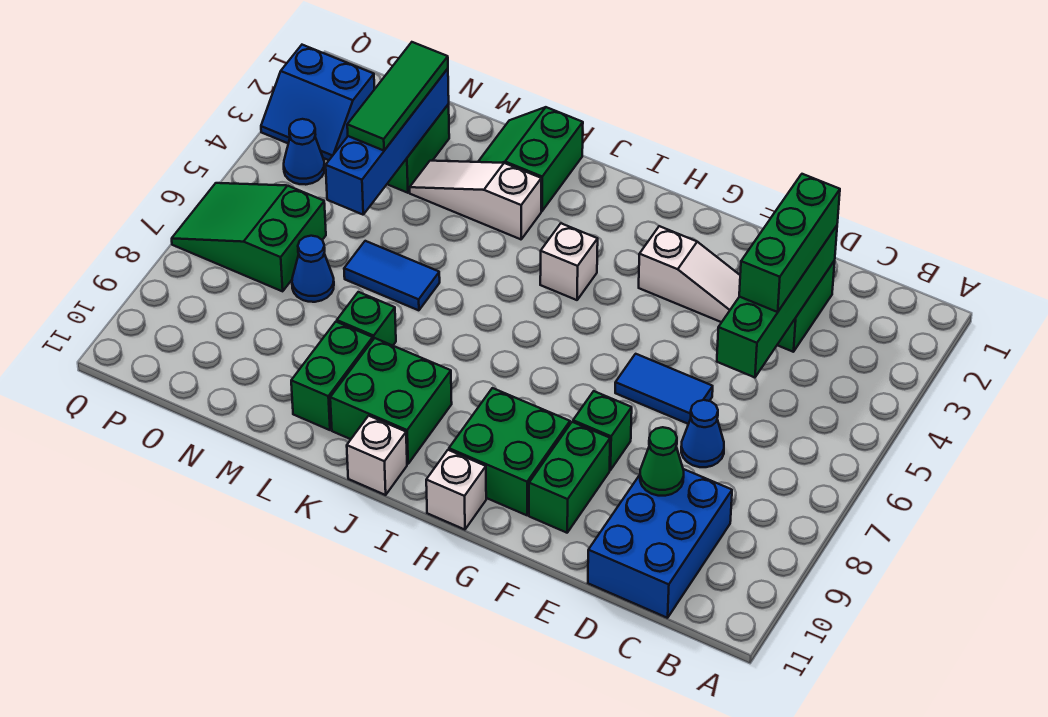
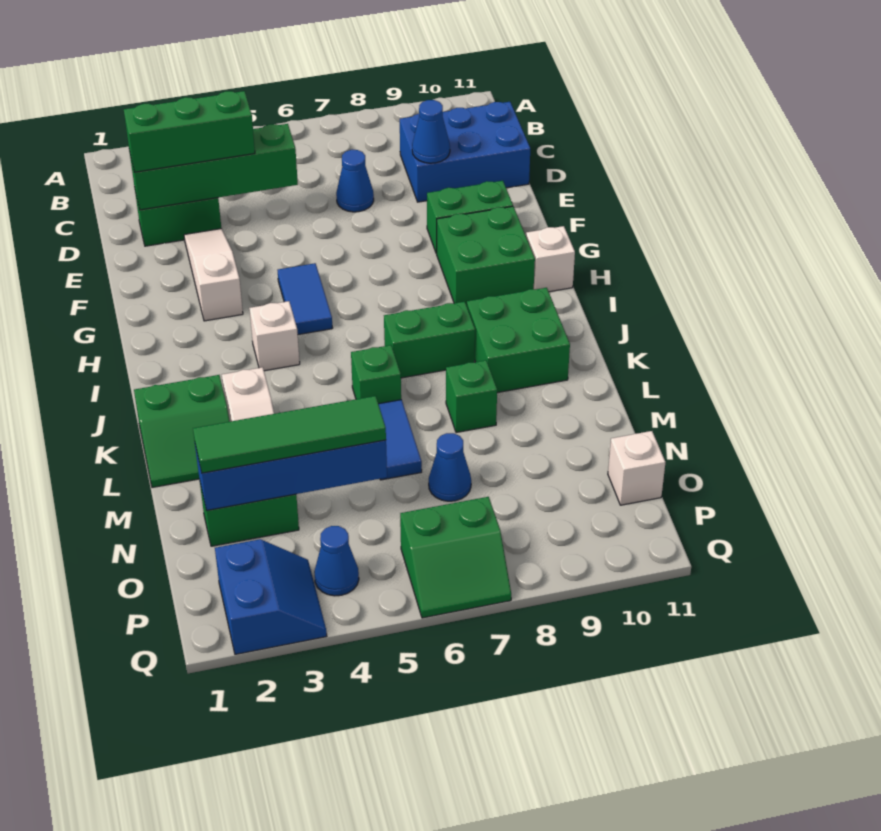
green 1x1 cone [640,427,684,496] -> blue 1x1 cone [412,100,450,163]
blue 1x2 tile [615,354,713,424] -> blue 1x2 tile moved to [278,263,332,335]
green 1x1 brick [573,391,632,470] -> green 1x1 brick moved to [351,345,401,404]
white 1x1 brick [347,416,407,495] -> white 1x1 brick moved to [608,431,665,505]
green 1x2 brick [291,322,373,430] -> green 1x2 brick moved to [384,302,475,378]
green 1x3 tile [347,42,448,151] -> green 1x4 tile [193,396,386,473]
green 2x3 slope [172,183,326,291] -> green 2x2 slope [400,497,511,618]

